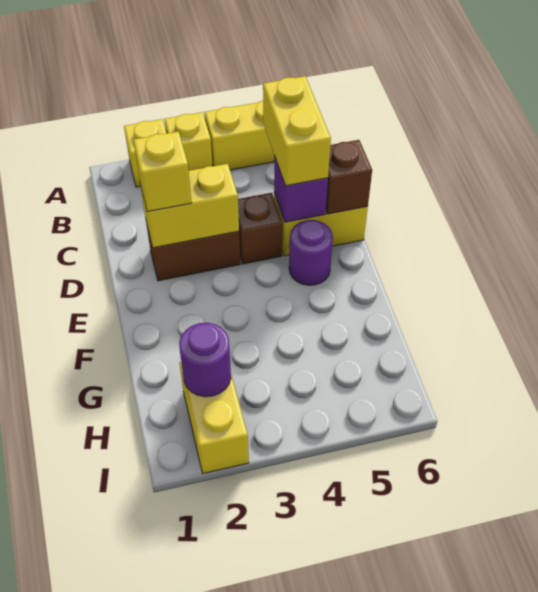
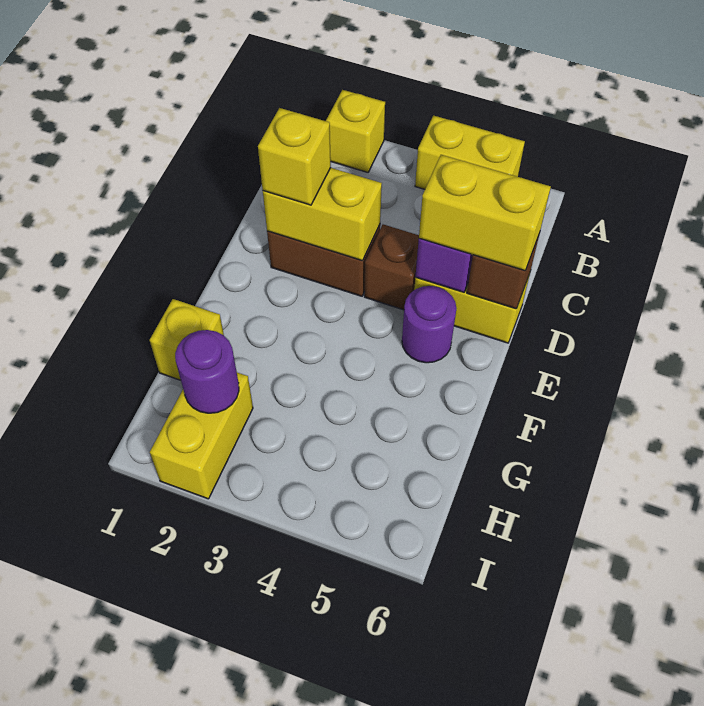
yellow 1x1 brick [165,112,213,171] -> yellow 1x1 brick moved to [150,299,224,380]
yellow 1x2 brick [263,76,331,186] -> yellow 1x2 brick turned to [419,155,551,271]

